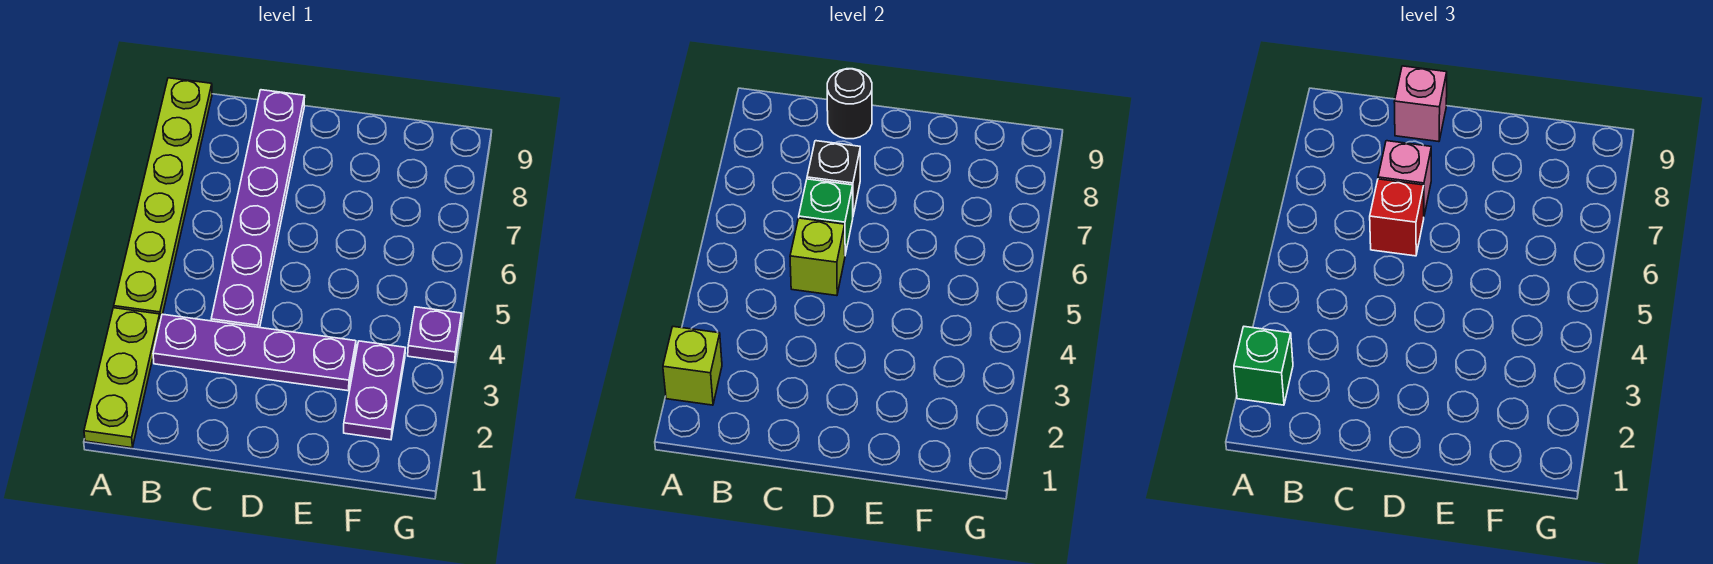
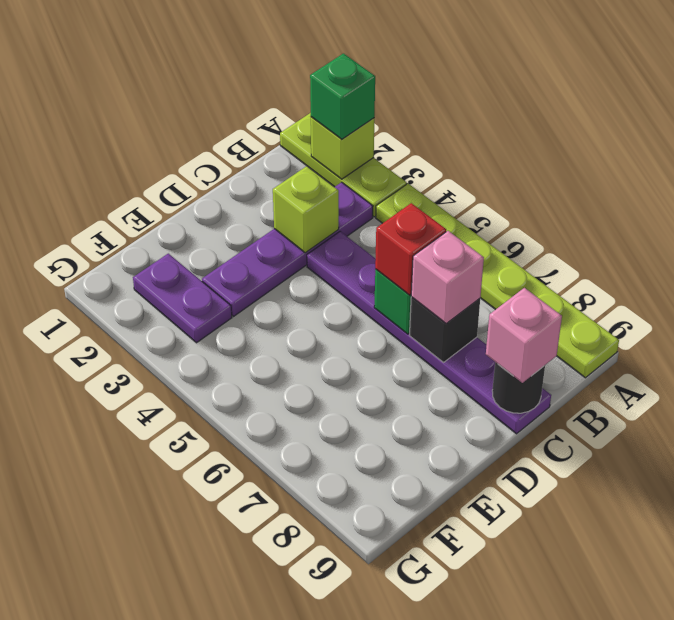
lime 1x1 brick [790,218,845,296] -> lime 1x1 brick moved to [273,166,339,253]
purple 1x1 plate [408,307,462,363] -> none

